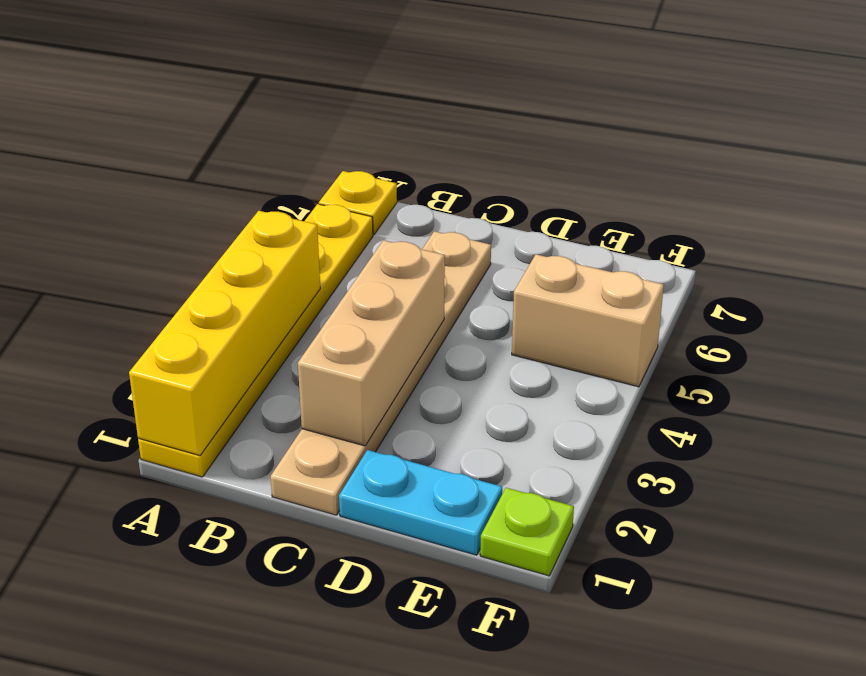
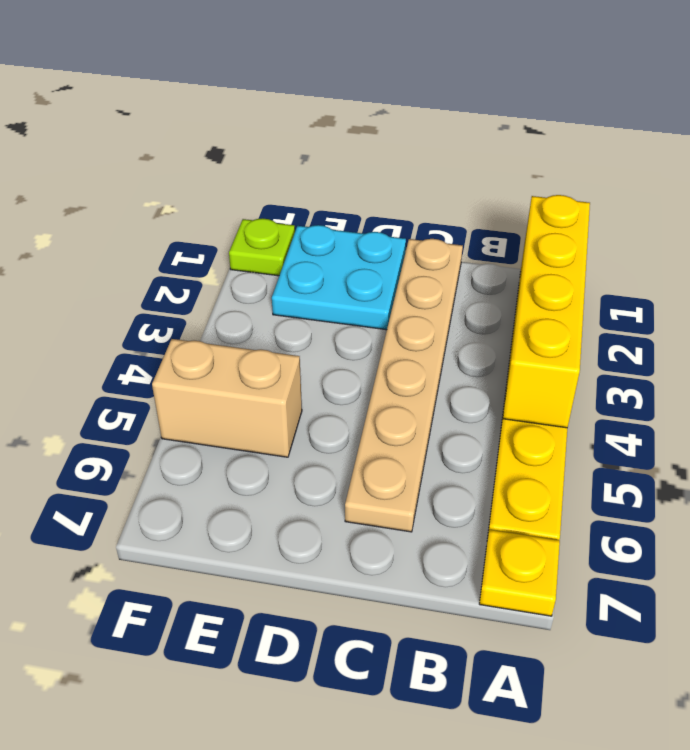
tan 1x3 brick [298,240,445,446] -> none
cyan 1x2 plate [339,450,502,555] -> cyan 2x2 plate [272,225,406,330]

